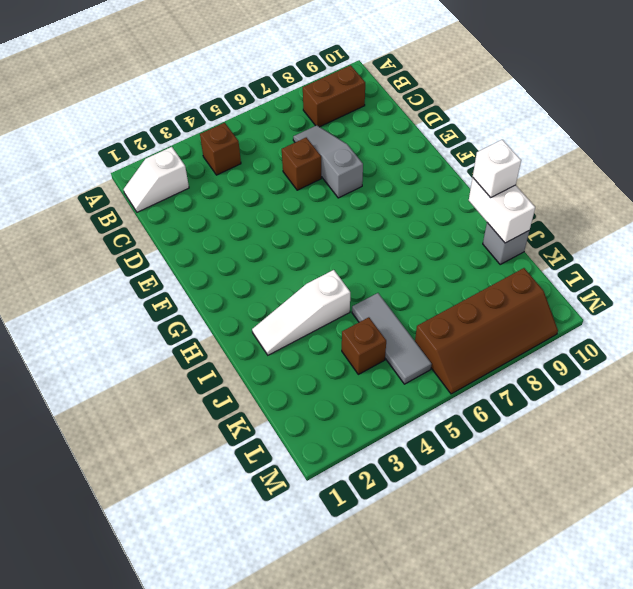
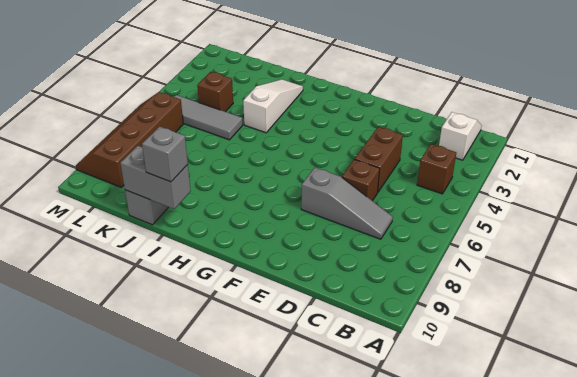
brown 1x2 brick [303,65,365,127] -> brown 1x2 brick moved to [355,127,403,193]
white 1x2 brick [469,178,535,243] -> grey 1x2 brick [120,146,191,209]
white 1x1 brick [473,140,521,198] -> grey 1x1 brick [142,126,188,182]

